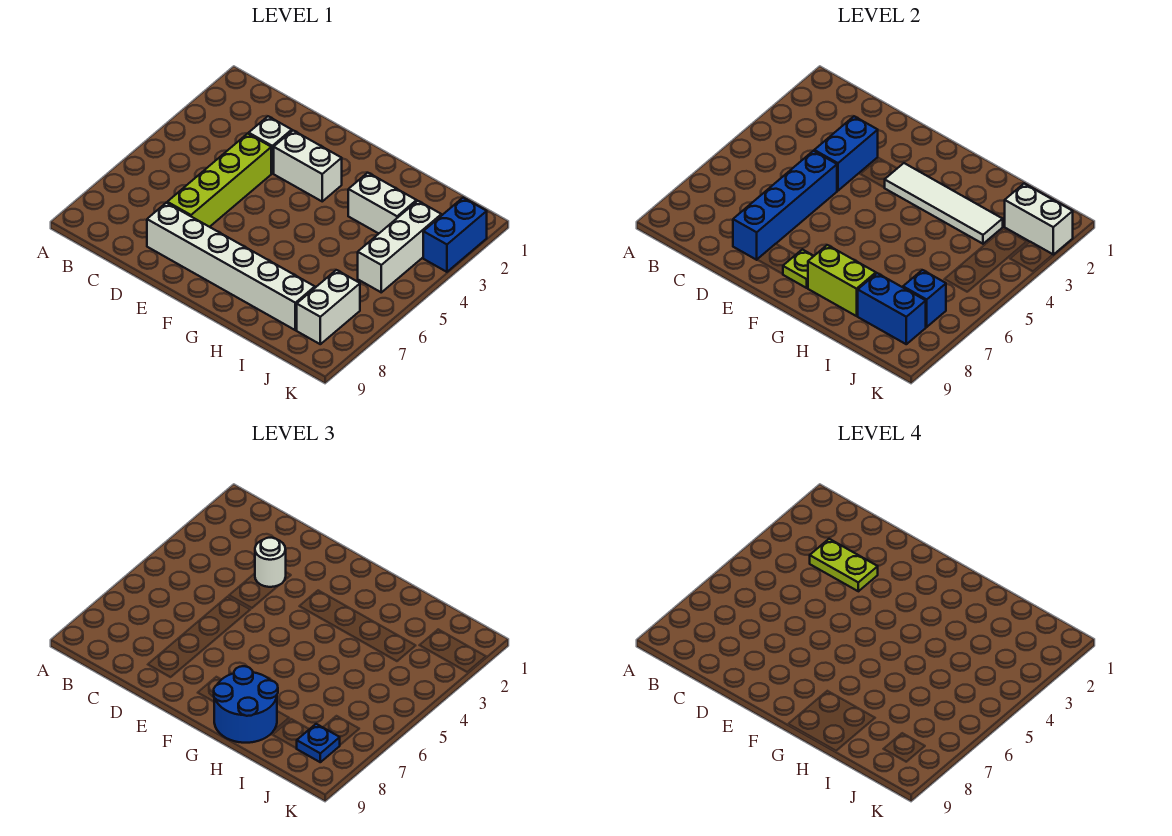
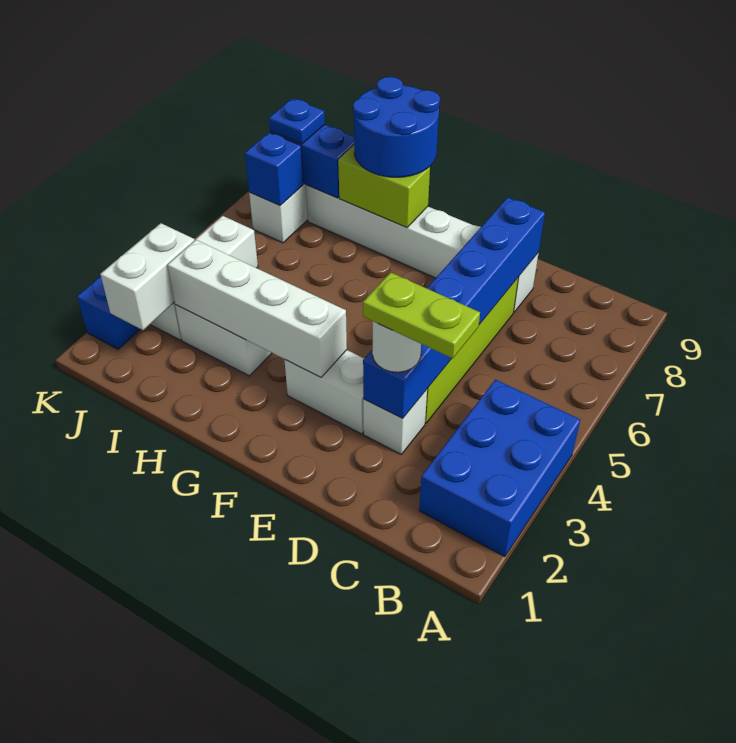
none -> blue 2x3 brick [419,380,580,557]
white 1x4 tile [885,163,1003,244] -> white 1x4 brick [168,240,347,377]
lime 1x1 plate [783,249,813,288] -> none
white 1x2 brick [1005,184,1073,255] -> white 1x2 brick turned to [100,223,194,330]

